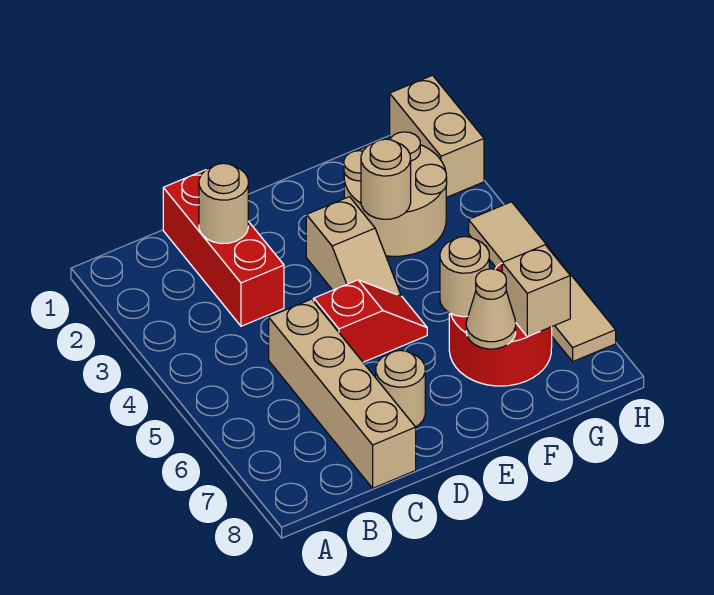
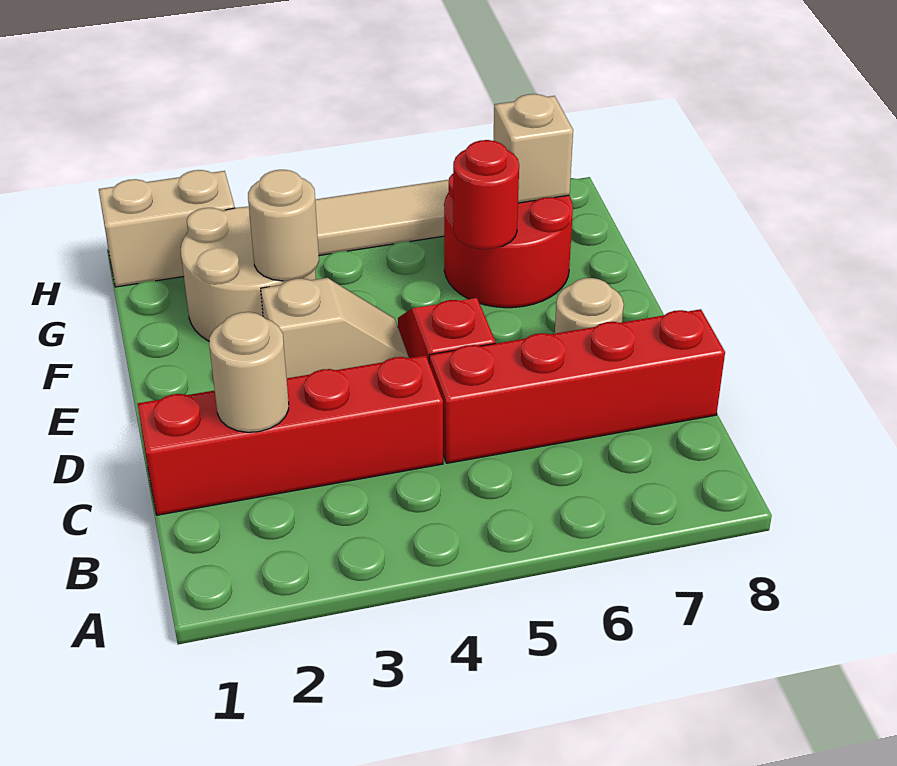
red 1x3 brick [163,170,284,326] -> red 1x4 brick [138,355,443,515]
tan 1x4 brick [269,299,416,488] -> red 1x4 brick [429,309,725,463]
tan 1x1 round brick [440,237,489,317] -> red 1x1 round brick [453,140,519,249]
tan 1x1 cone [466,269,516,349] -> none

